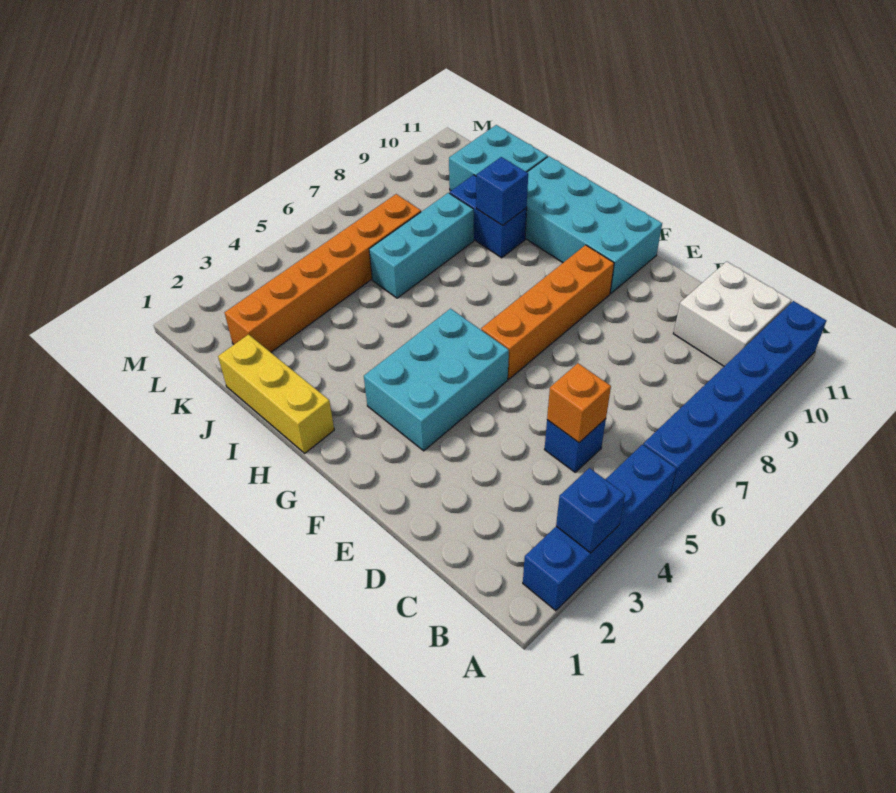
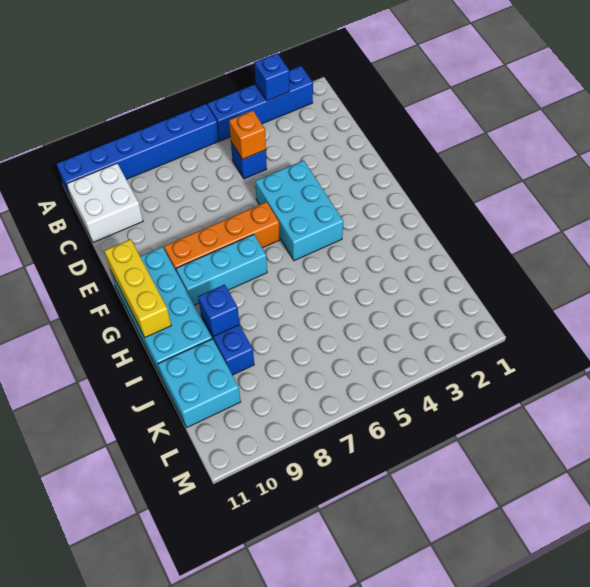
cyan 2x3 brick [364,309,509,451] -> cyan 2x3 brick turned to [255,160,343,261]
yellow 1x3 brick [218,335,334,453] -> yellow 1x3 brick moved to [104,239,171,337]
cyan 1x3 brick [369,193,474,298] -> cyan 1x3 brick moved to [176,234,267,305]
orange 1x6 brick [225,194,421,352] -> none

